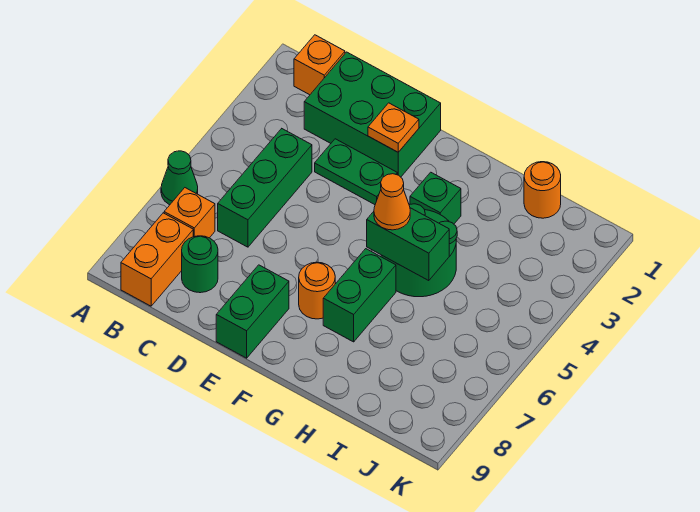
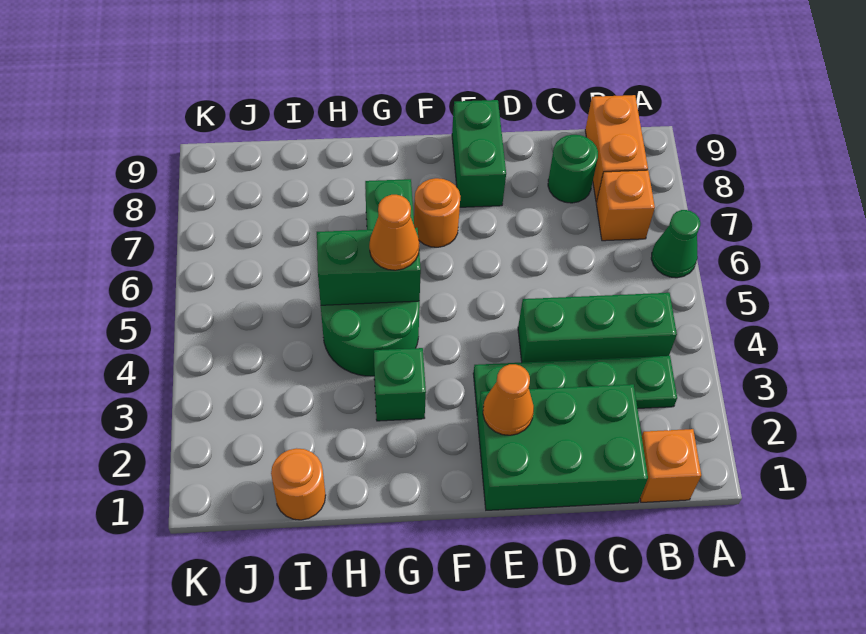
green 1x3 brick [218,129,312,247] -> green 1x3 brick turned to [518,293,677,362]
green 1x2 plate [315,139,397,205] -> green 1x4 plate [473,356,677,416]
orange 1x1 plate [368,103,419,152] -> orange 1x1 cone [483,364,534,435]

